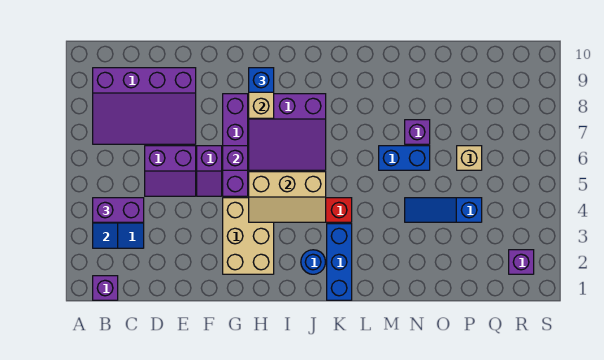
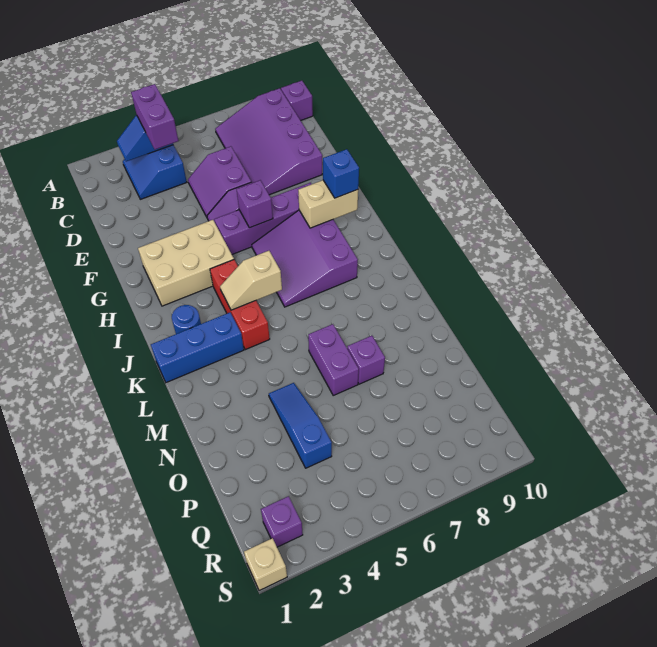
purple 1x1 brick [93,276,118,300] -> purple 1x1 brick moved to [281,81,313,120]
tan 2x3 slope [249,172,326,222] -> tan 1x2 slope [220,251,282,310]
blue 1x2 brick [379,146,430,170] -> purple 1x2 brick [308,324,359,395]
tan 1x1 brick [457,146,482,170] -> tan 1x1 brick moved to [244,538,287,591]

